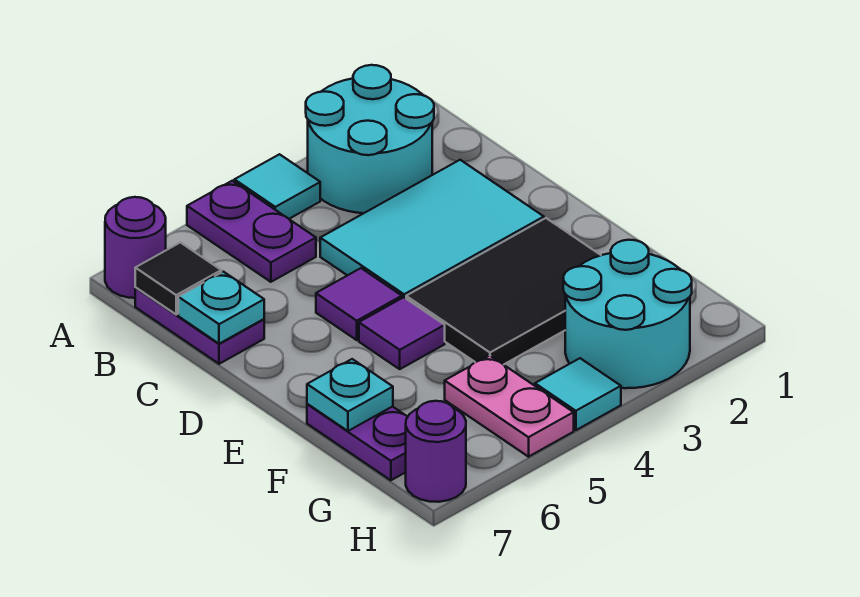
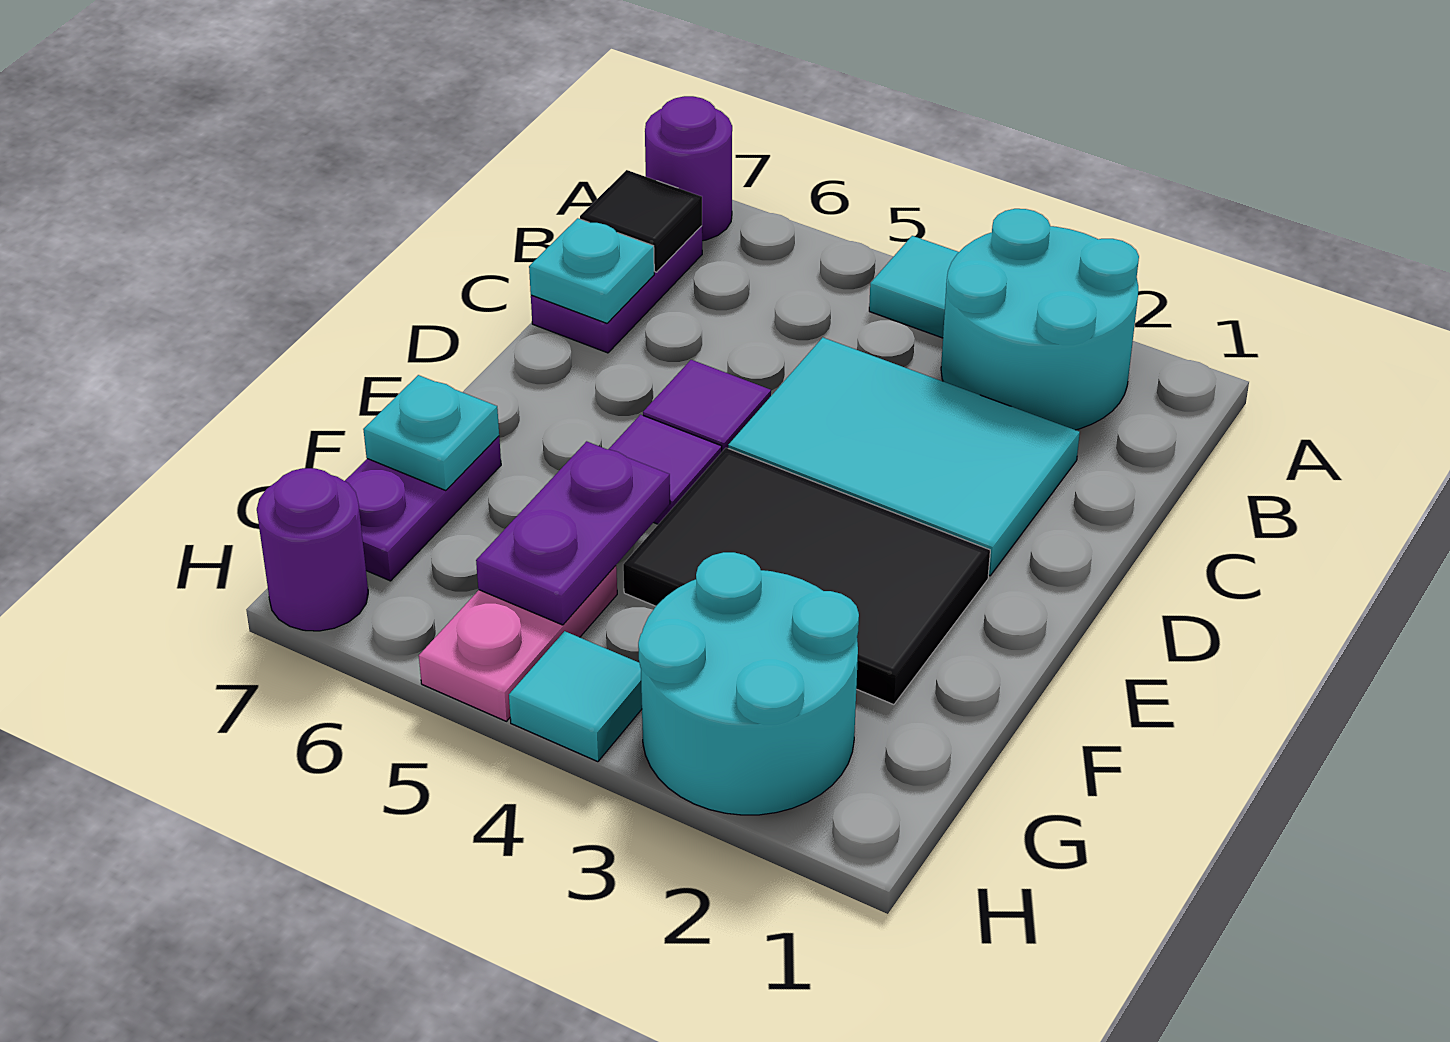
purple 1x2 plate [187,181,316,282] -> purple 1x2 plate moved to [476,441,670,625]

